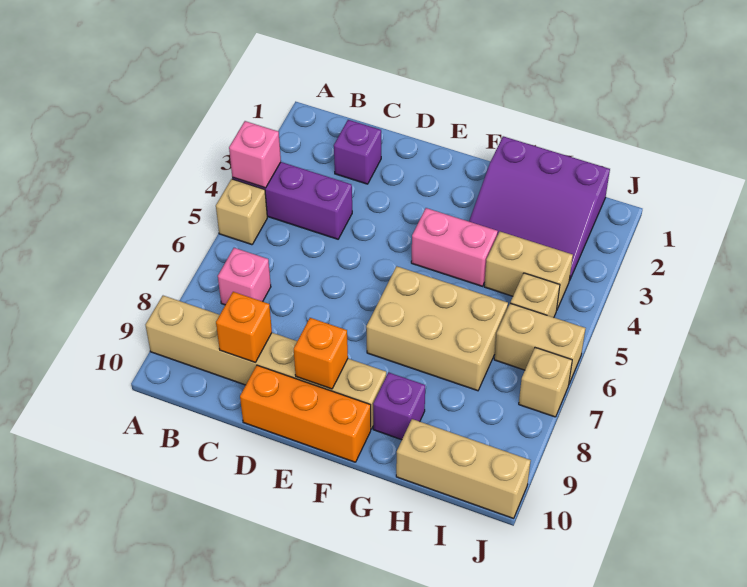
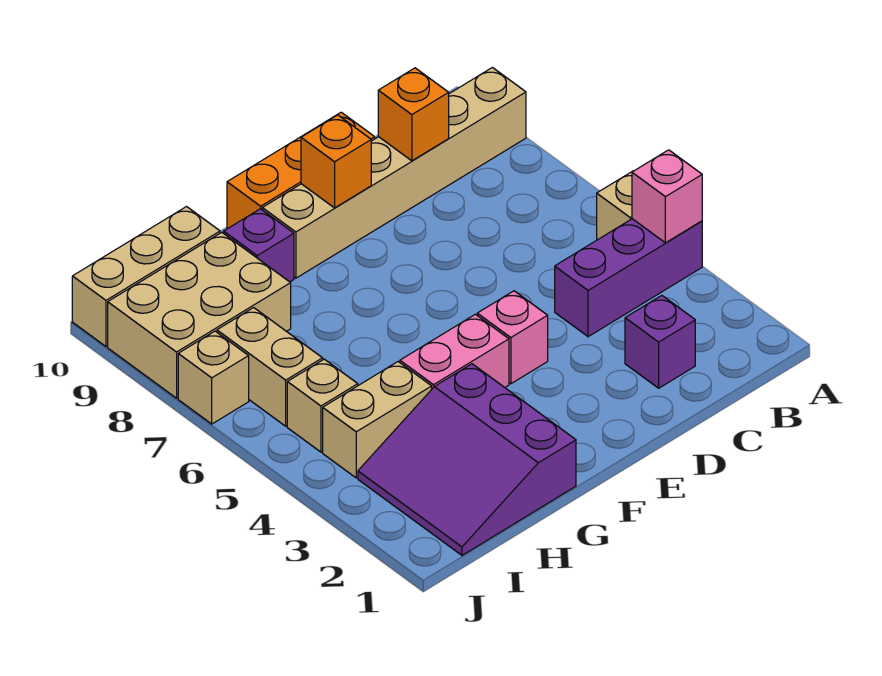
pink 1x1 brick [218,248,271,305] -> pink 1x1 brick moved to [477,291,548,384]
tan 2x3 brick [366,266,508,391] -> tan 2x3 brick moved to [108,232,291,398]
purple 3x3 slope [469,136,610,281] -> purple 3x3 slope turned to [358,364,576,555]
tan 1x2 brick [494,303,586,383] -> tan 1x2 brick turned to [217,308,323,426]

